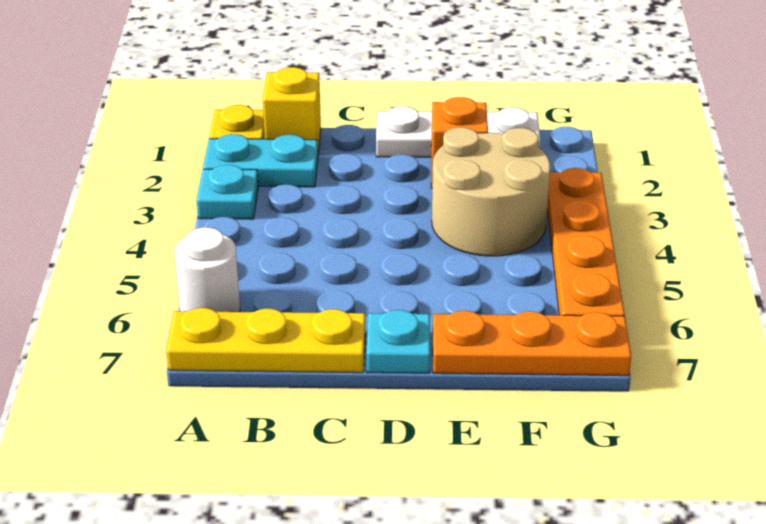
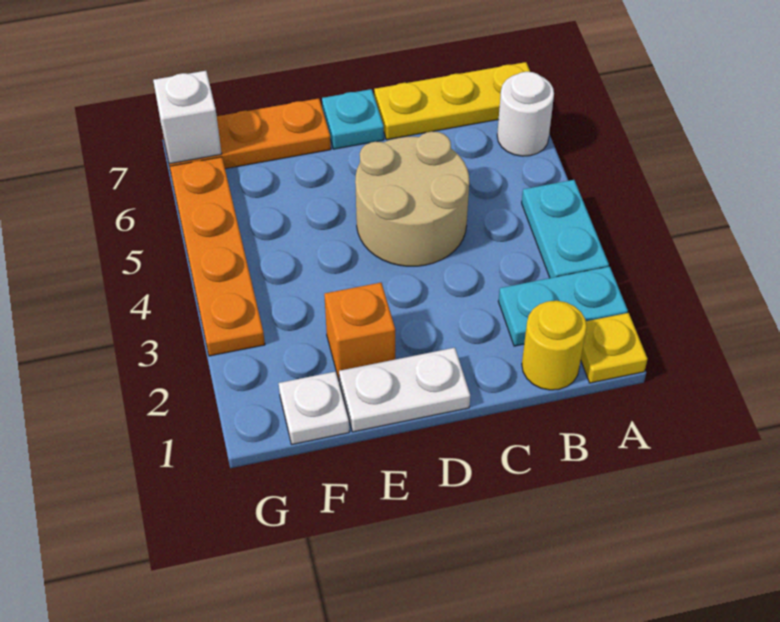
cyan 1x1 plate [197,165,258,219] -> cyan 1x2 plate [522,180,609,278]
yellow 1x1 brick [263,67,321,153] -> yellow 1x1 round brick [522,301,587,390]
tan 2x2 round brick [432,127,550,256] -> tan 2x2 round brick moved to [355,131,469,266]
none -> white 1x1 brick [153,71,222,164]

